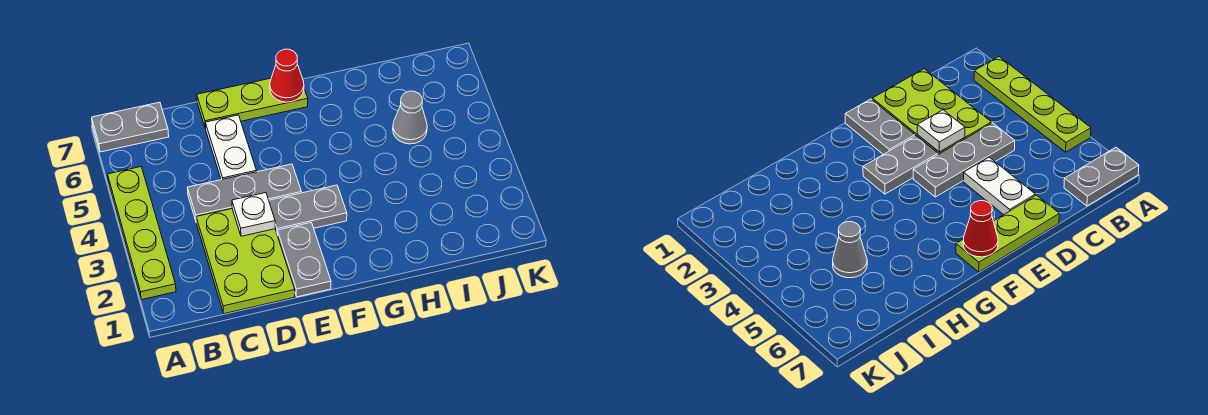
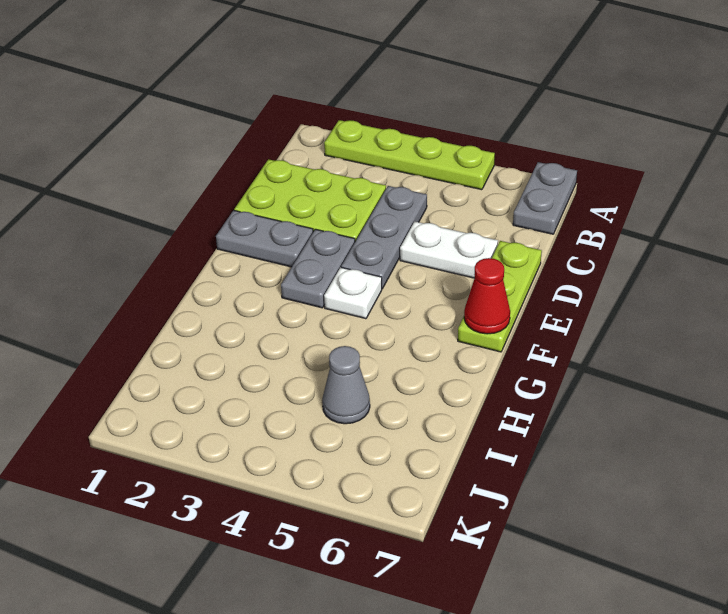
white 1x1 plate [232,193,275,236] -> white 1x1 plate moved to [324,267,382,319]

